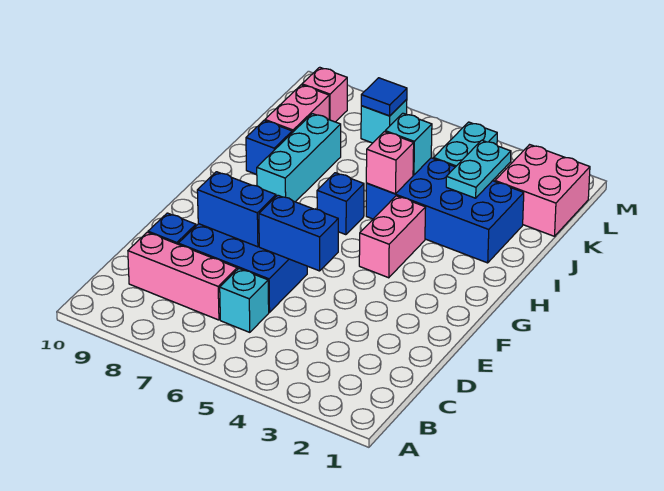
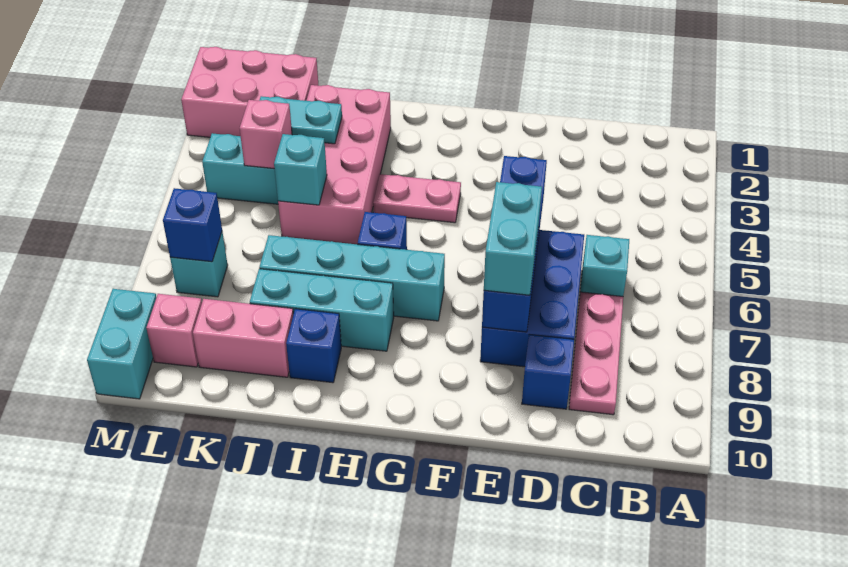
pink 1x3 brick [128,232,237,320] -> pink 1x3 plate [569,292,623,415]
none -> cyan 1x2 brick [484,182,542,295]
pink 1x2 brick [359,196,426,278] -> pink 1x2 plate [373,174,461,223]
none -> cyan 1x4 brick [259,235,445,321]
blue 2x4 brick [366,158,524,263] -> pink 2x4 brick [278,85,391,244]
pink 1x1 brick [366,132,414,194] -> pink 1x1 brick moved to [240,100,292,168]
pink 2x2 brick [495,145,590,236] -> pink 2x3 brick [181,47,319,137]
blue 1x1 tile [361,78,407,116] -> blue 1x1 brick [163,188,222,262]
none -> cyan 1x2 brick [87,289,157,399]

